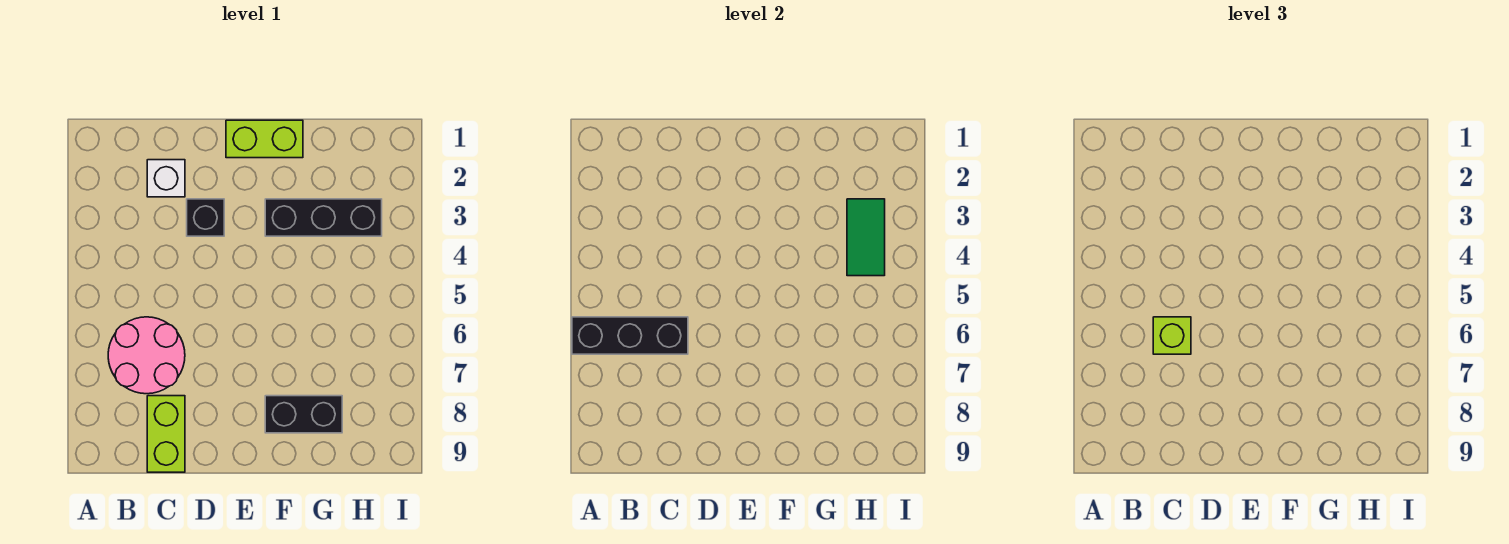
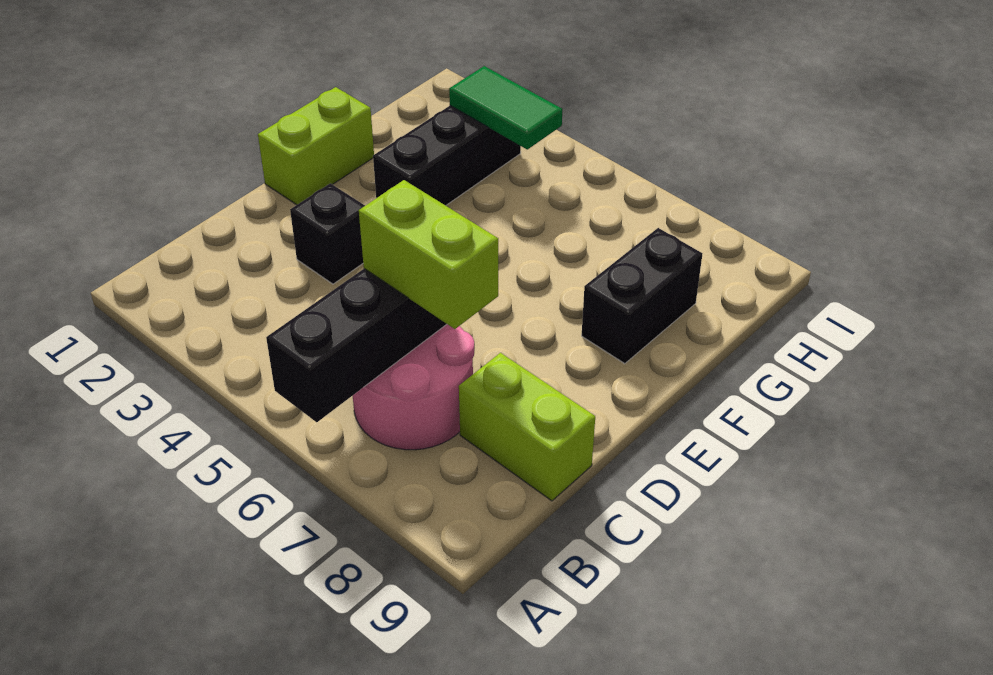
white 1x1 brick [147,160,185,197] -> none
lime 1x1 brick [1153,317,1191,354] -> lime 1x2 brick [359,180,498,329]

